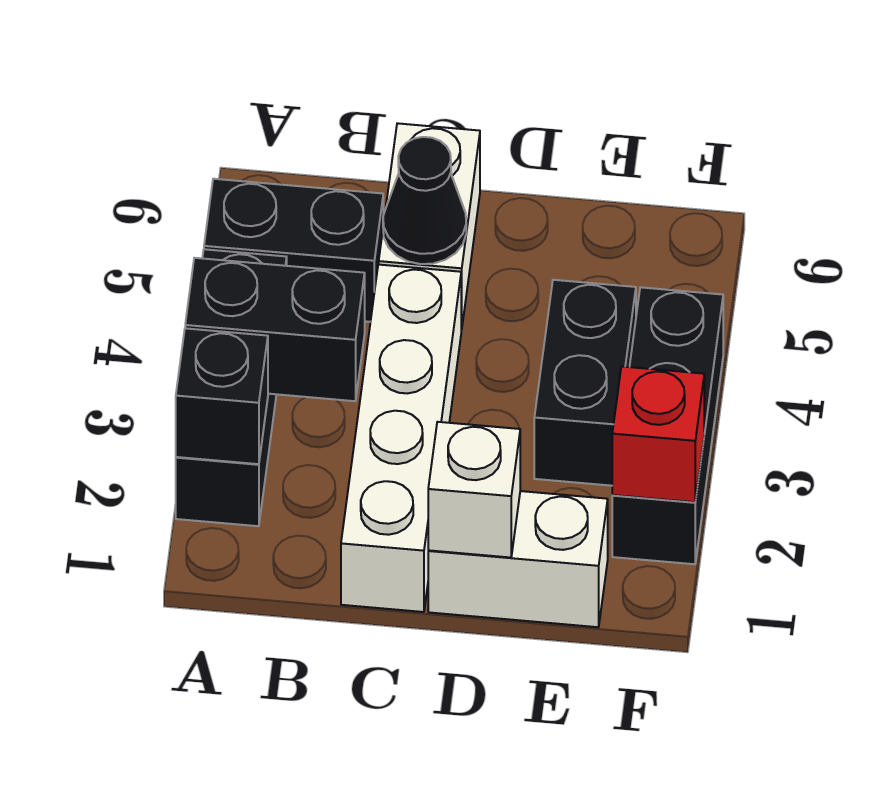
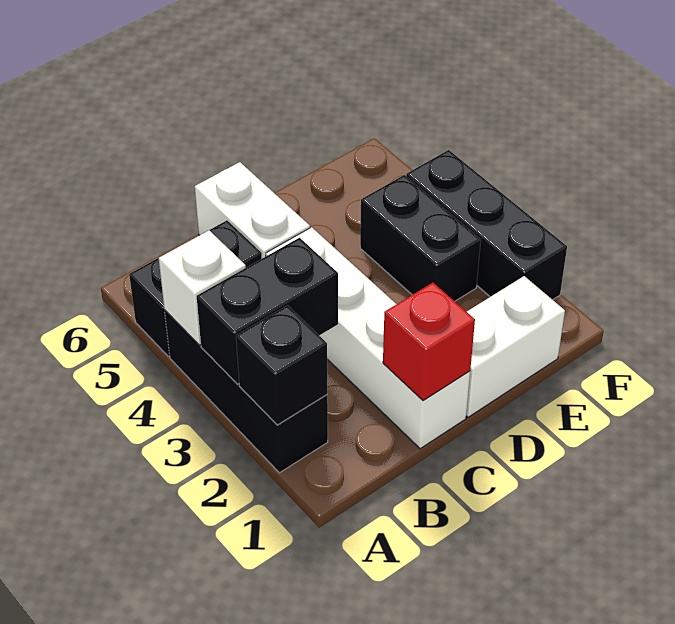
black 1x1 cone [383,137,466,264] -> none
white 1x1 brick [428,422,520,558] -> white 1x1 brick moved to [159,230,246,345]
red 1x1 brick [612,367,704,502] -> red 1x1 brick moved to [383,283,475,401]

